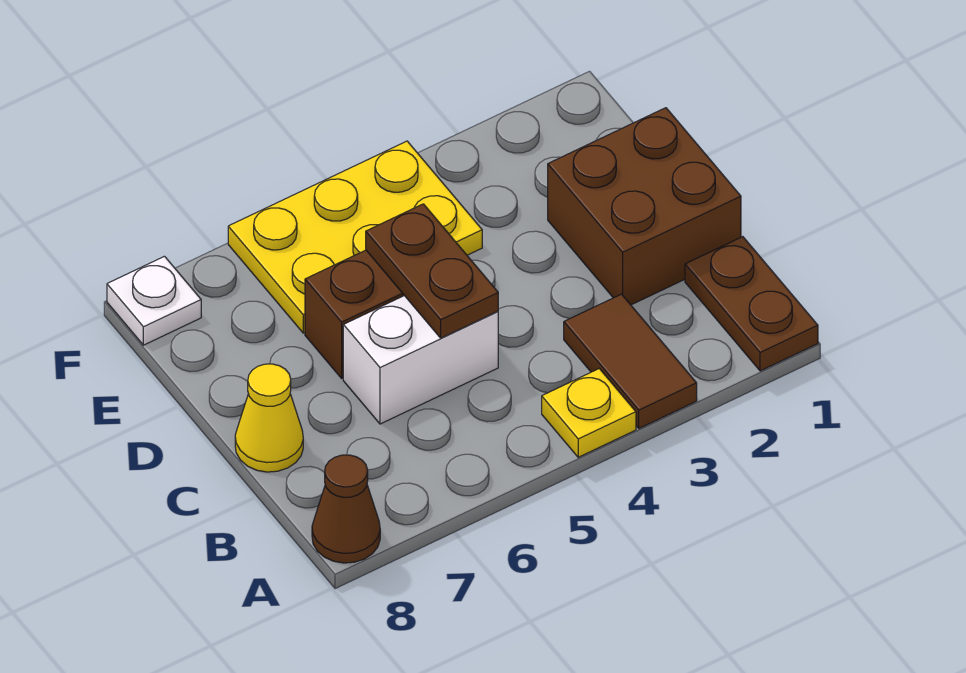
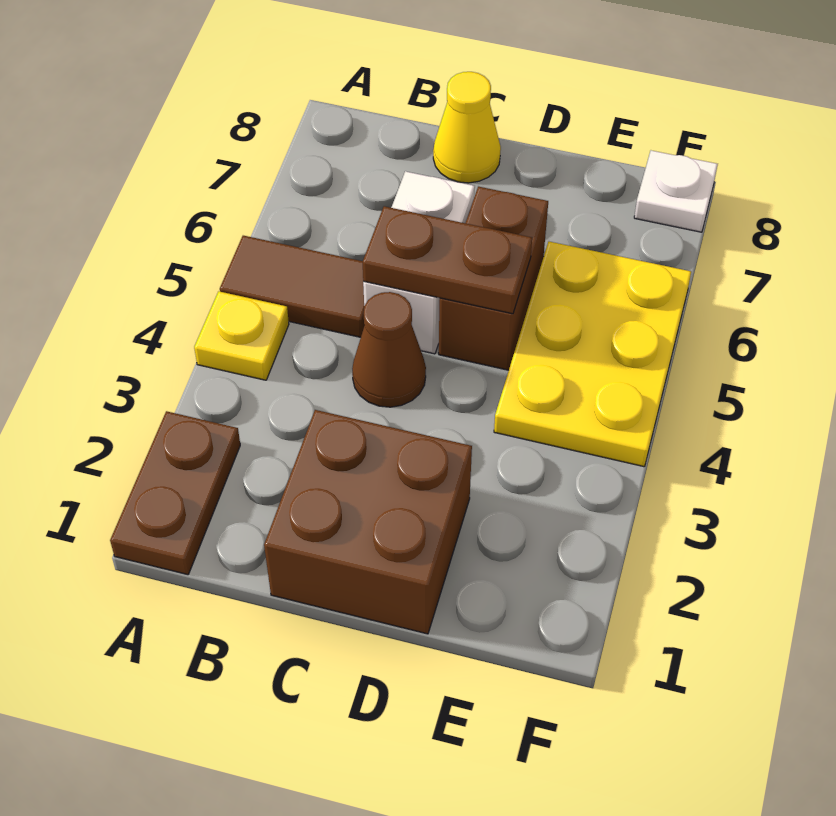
brown 1x2 plate [685,237,818,371] -> brown 1x2 plate turned to [110,411,240,575]
brown 1x2 tile [564,294,697,428] -> brown 1x2 tile moved to [220,236,365,337]
brown 1x1 cone [312,455,380,563] -> brown 1x1 cone moved to [352,292,426,407]

